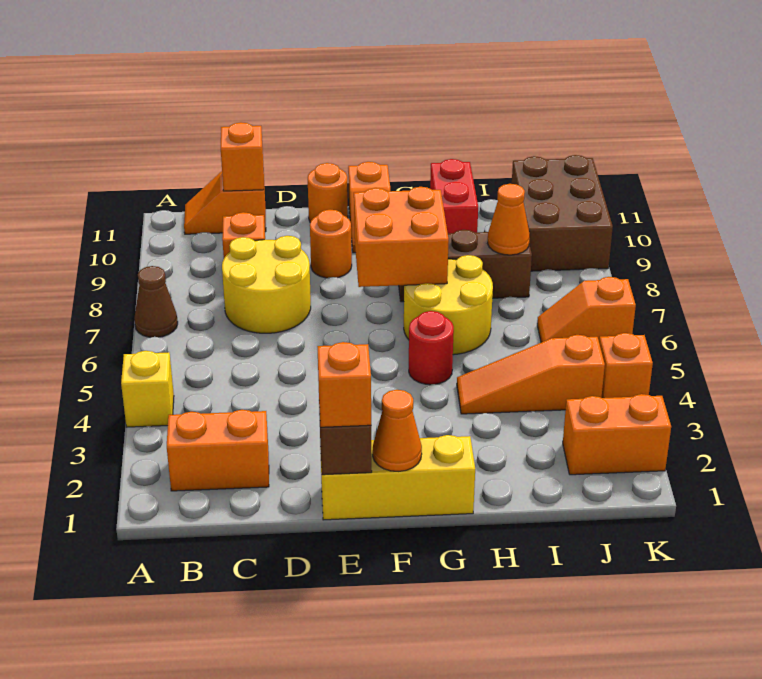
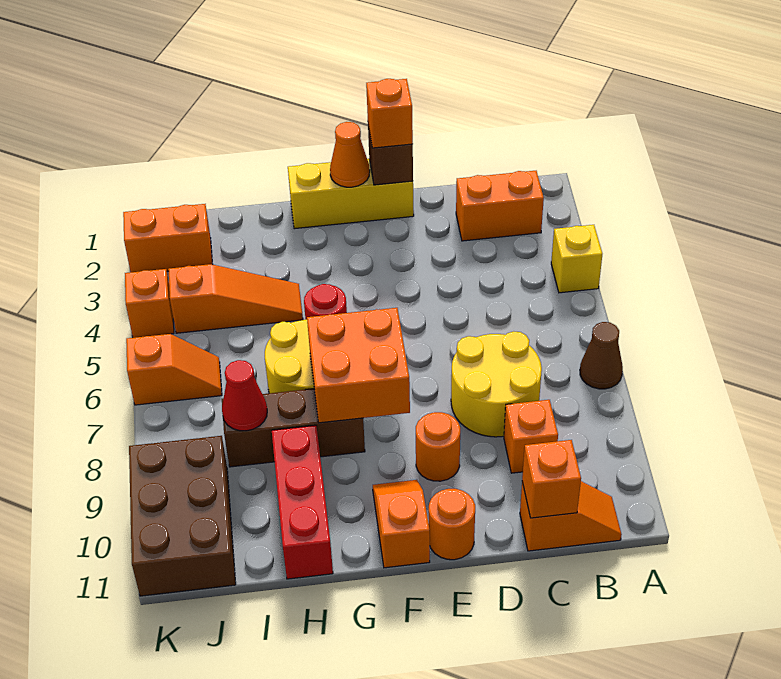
red 1x2 brick [430,159,478,233] -> red 1x3 brick [272,425,333,579]
orange 1x1 cone [488,184,530,255] -> red 1x1 cone [222,360,267,431]

